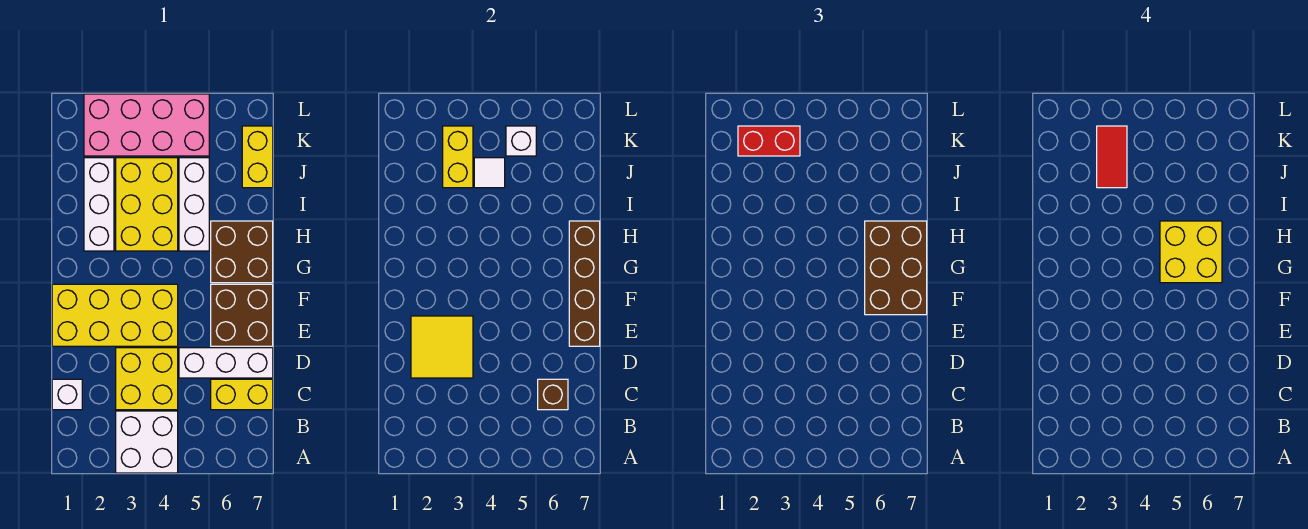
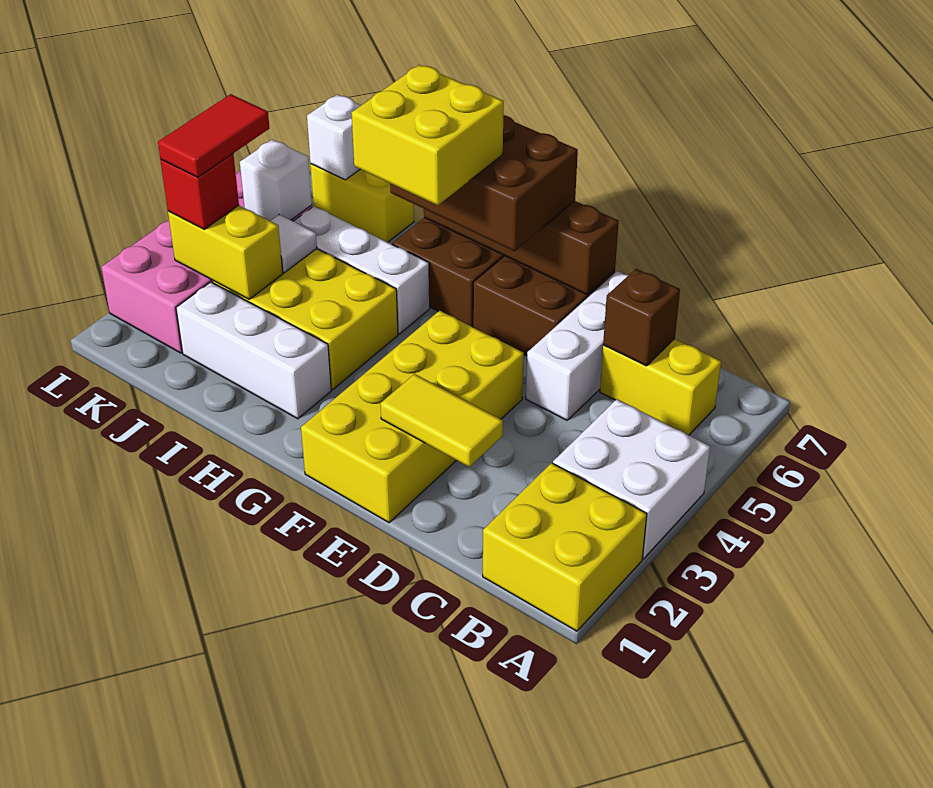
white 1x1 brick [52,379,82,410] -> white 1x1 brick moved to [307,95,361,180]
yellow 2x2 brick [116,348,178,410] -> yellow 2x2 brick moved to [483,463,647,631]
yellow 1x2 brick [211,379,273,410] -> yellow 1x2 brick turned to [600,339,721,435]
yellow 2x2 tile [411,316,473,378] -> yellow 1x2 tile [380,374,503,467]
red 1x2 tile [1097,126,1127,188] -> red 1x2 tile turned to [158,94,269,177]
red 1x2 brick [738,126,800,156] -> red 1x1 brick [161,154,239,229]

